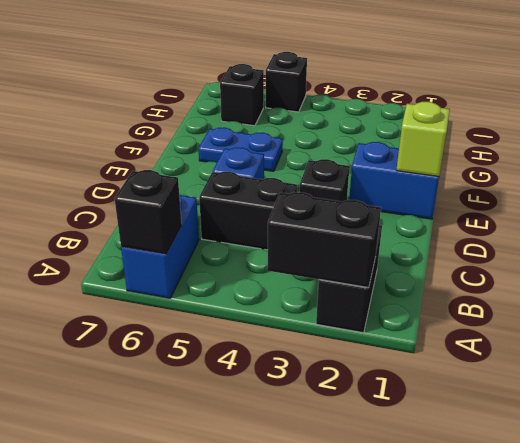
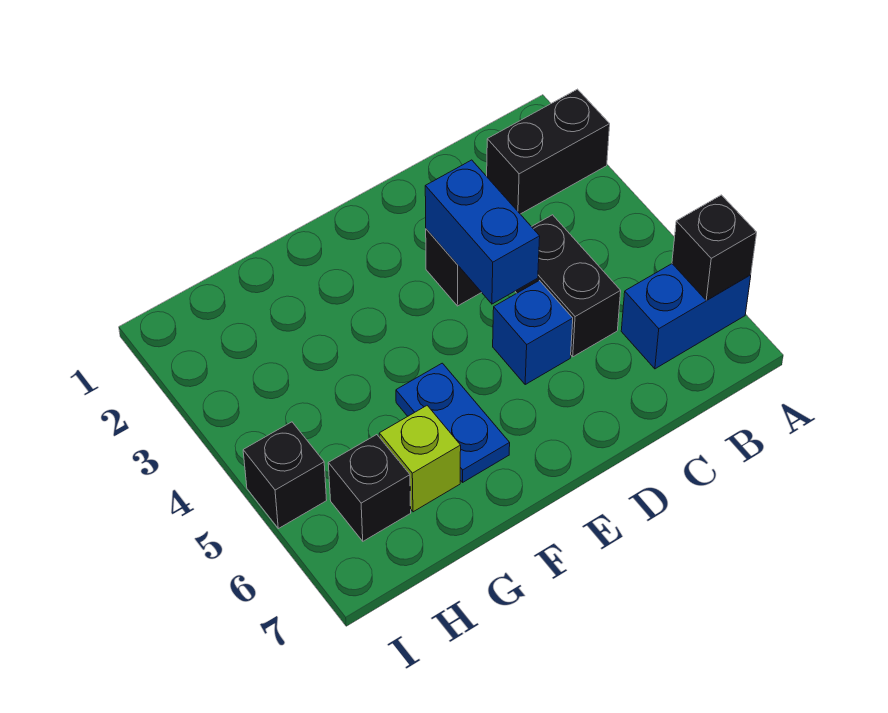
black 1x2 brick [267,192,381,288] -> none
blue 1x2 brick [349,142,439,219] -> blue 1x2 brick moved to [425,160,540,304]
lime 1x1 brick [396,102,450,176] -> lime 1x1 brick moved to [379,406,461,512]

